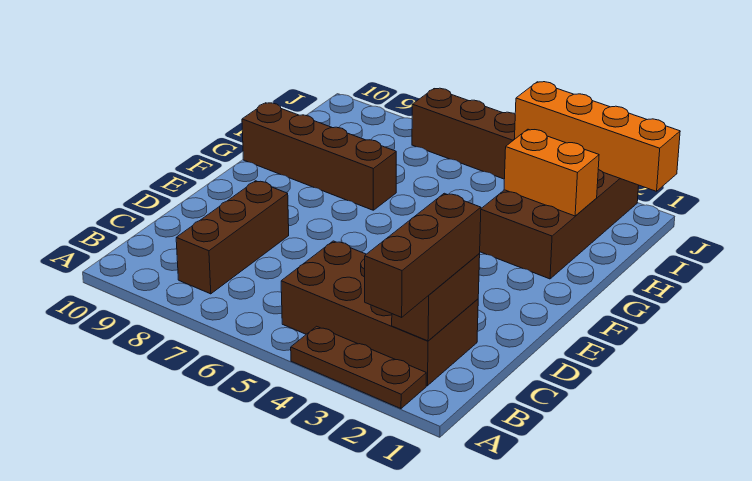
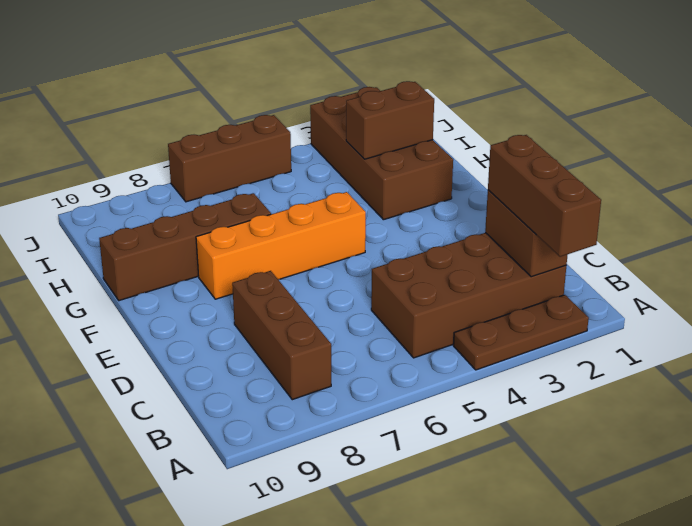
orange 1x2 brick [504,129,599,216] -> brown 1x2 brick [346,81,434,159]
orange 1x4 brick [515,82,680,191] -> orange 1x4 brick moved to [196,192,366,299]

